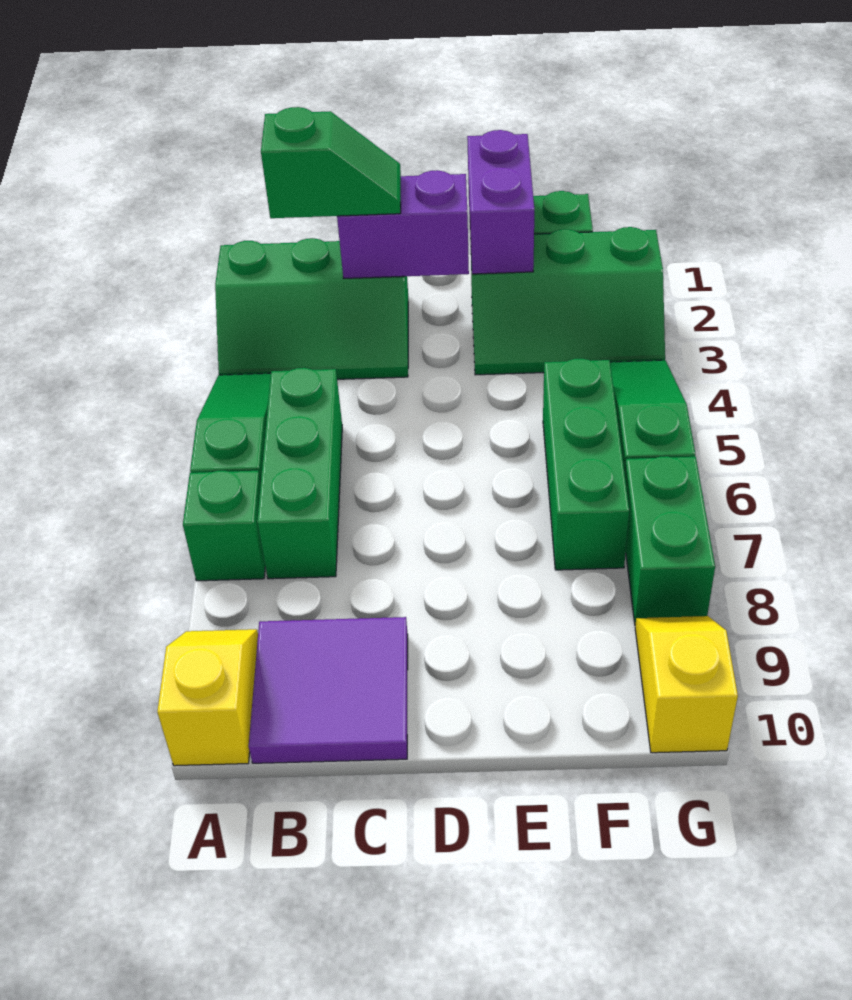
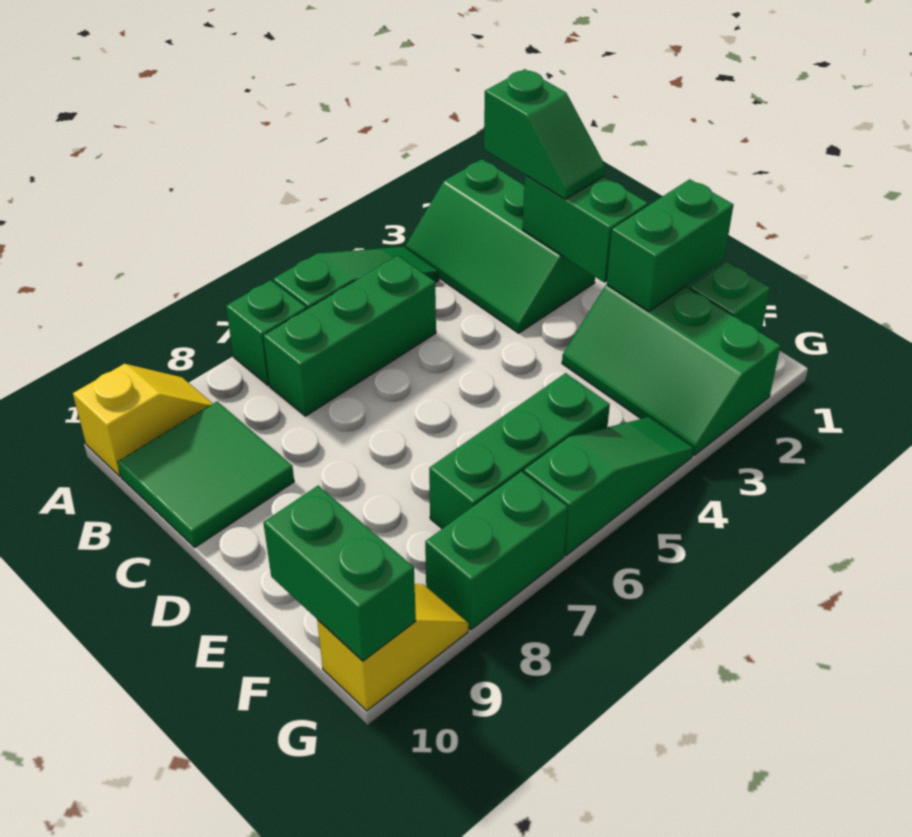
purple 2x2 tile [249,617,408,763] -> green 2x2 tile [118,402,294,547]
purple 1x2 brick [337,170,469,278] -> green 1x2 brick [523,175,648,283]
purple 1x2 brick [467,130,534,274] -> green 1x2 brick [607,179,733,311]
none -> green 1x2 brick [263,486,416,661]

